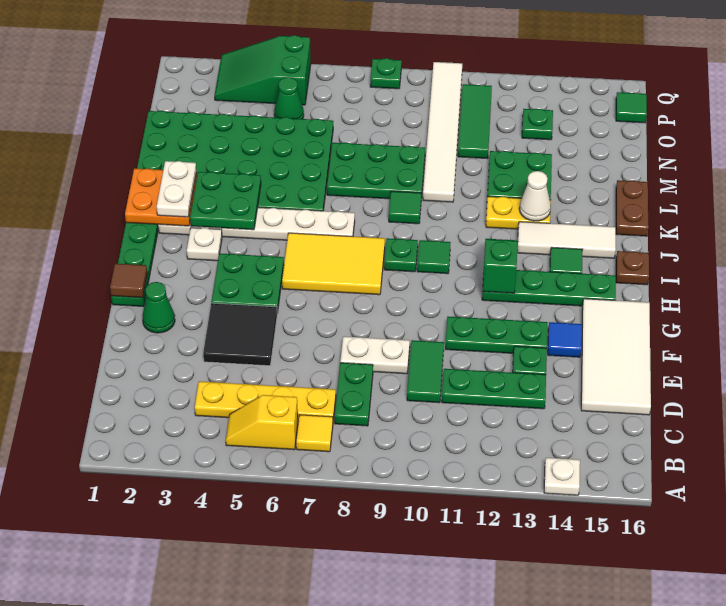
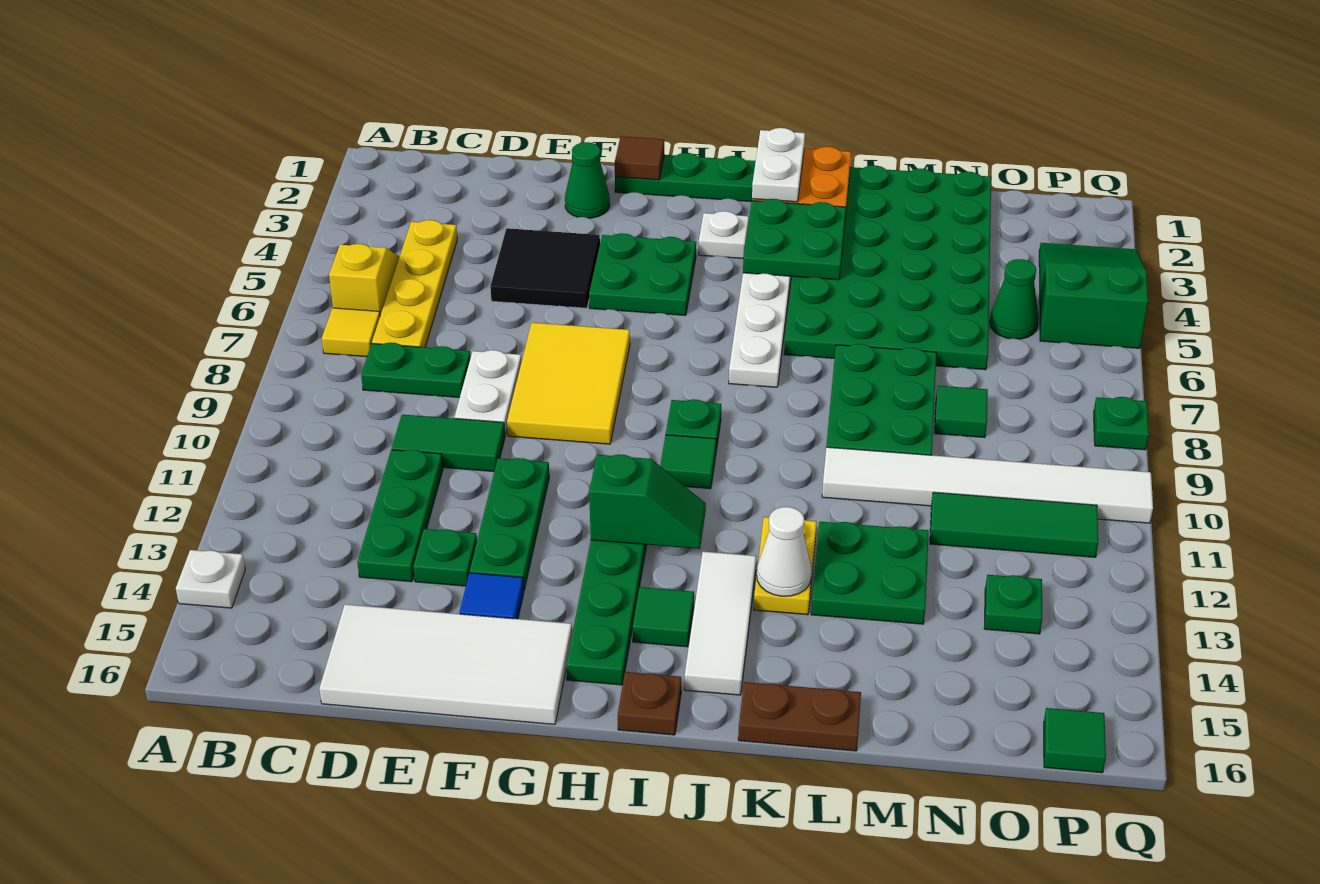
yellow 2x3 tile [282,233,385,295] -> yellow 2x3 tile moved to [507,323,630,444]
white 1x2 plate [157,161,196,217] -> white 1x2 plate turned to [752,128,805,202]
green 1x1 tile [389,191,421,224] -> green 1x1 tile moved to [935,386,988,438]

